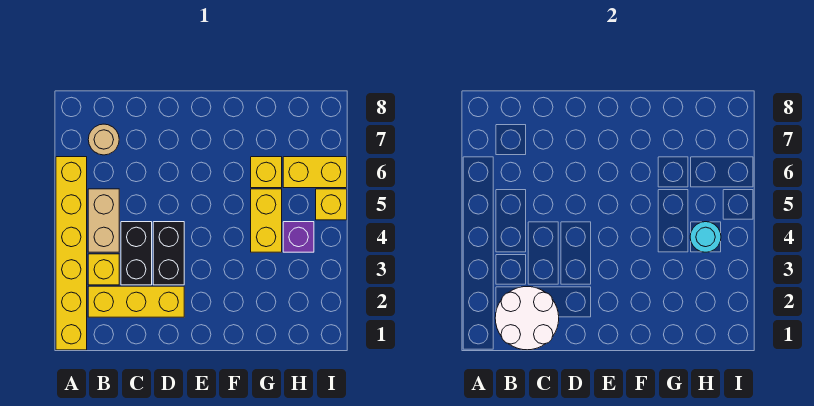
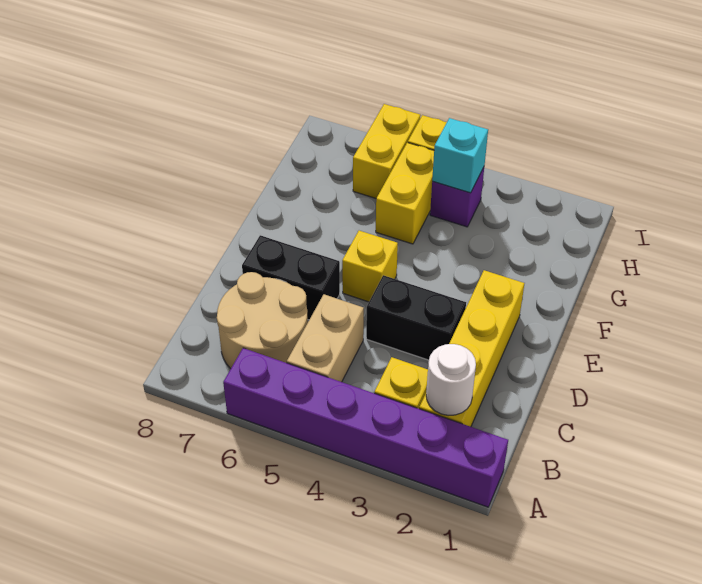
yellow 1x6 brick [56,157,87,350] -> purple 1x6 brick [223,348,508,507]
white 2x2 round brick [495,287,559,350] -> white 1x1 round brick [426,344,476,416]
yellow 1x3 brick [88,286,184,317] -> yellow 1x4 brick [419,270,524,427]
tan 1x2 brick [88,189,119,252] -> tan 1x2 brick turned to [287,294,364,382]
tan 1x1 round brick [88,124,119,155] -> tan 2x2 round brick [217,272,308,369]
black 1x2 brick [121,222,152,285] -> black 1x2 brick moved to [242,235,340,320]
yellow 1x2 brick [251,189,282,252] -> yellow 1x2 brick turned to [376,143,434,244]
yellow 1x1 brick [251,157,282,188] -> yellow 1x1 brick moved to [342,231,398,302]
cyan 1x1 round brick [690,222,721,252] -> cyan 1x1 brick [432,118,488,193]

